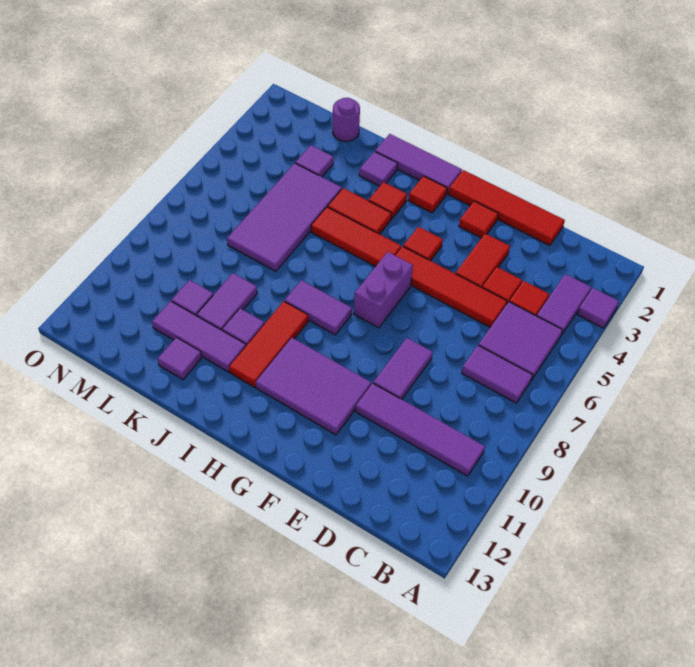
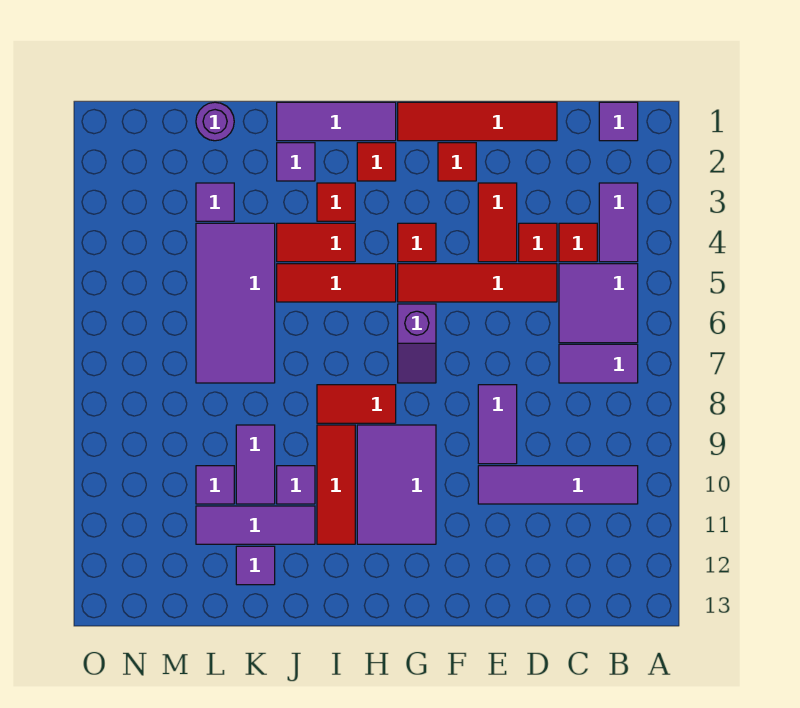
purple 1x1 tile [577,288,619,328] -> purple 1x1 tile moved to [599,102,638,141]
purple 2x3 tile [256,338,371,435] -> purple 2x3 tile turned to [357,425,436,544]
purple 1x2 brick [354,252,413,328] -> purple 1x2 slope [398,304,436,383]
purple 1x2 tile [285,280,352,335] -> red 1x2 tile [317,385,396,423]

